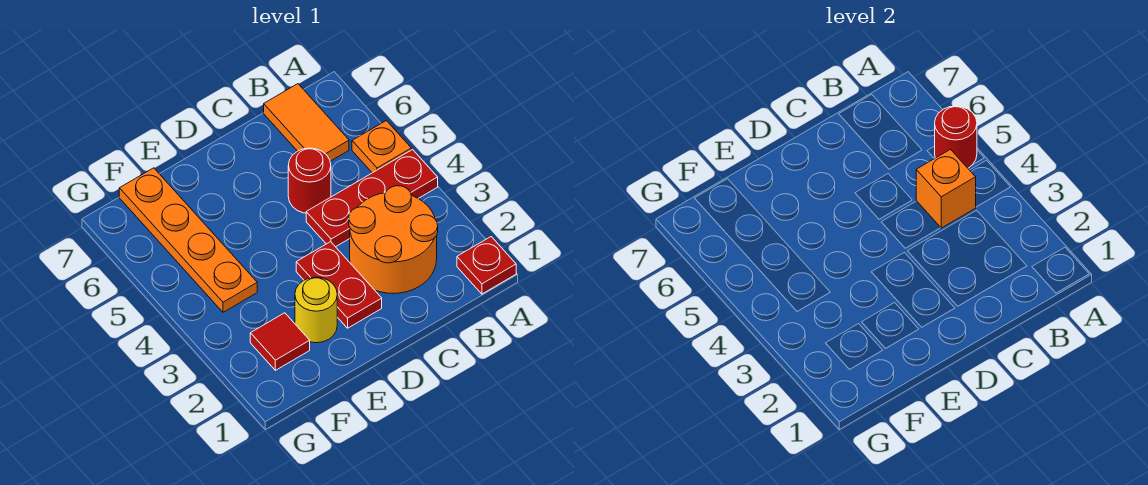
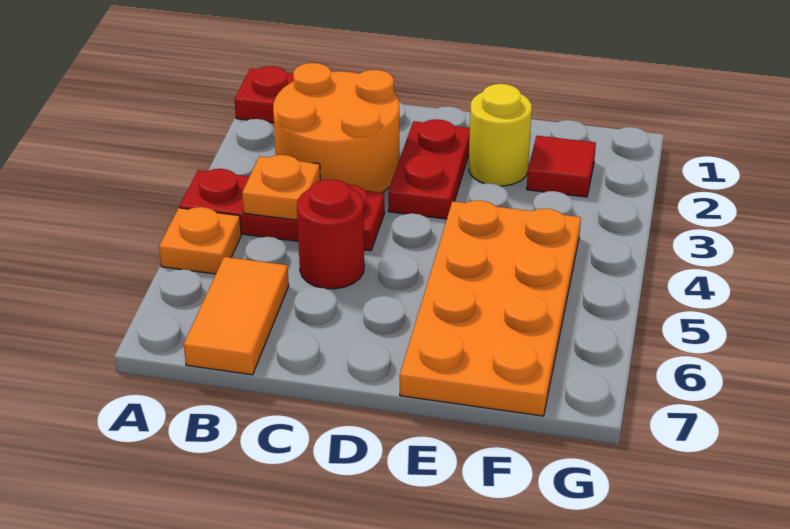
red 1x1 round brick [935,106,977,168] -> none
orange 1x1 brick [916,150,976,228] -> orange 1x1 plate [242,155,320,220]
orange 1x4 plate [119,168,257,312] -> orange 2x4 plate [400,200,581,416]

